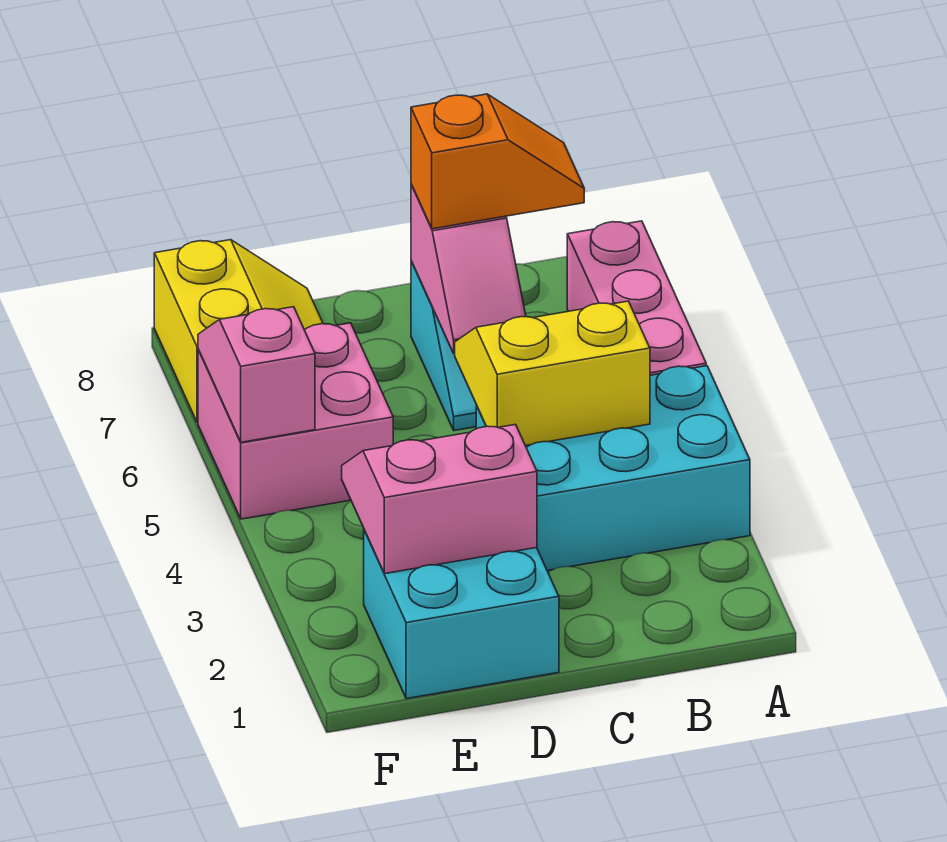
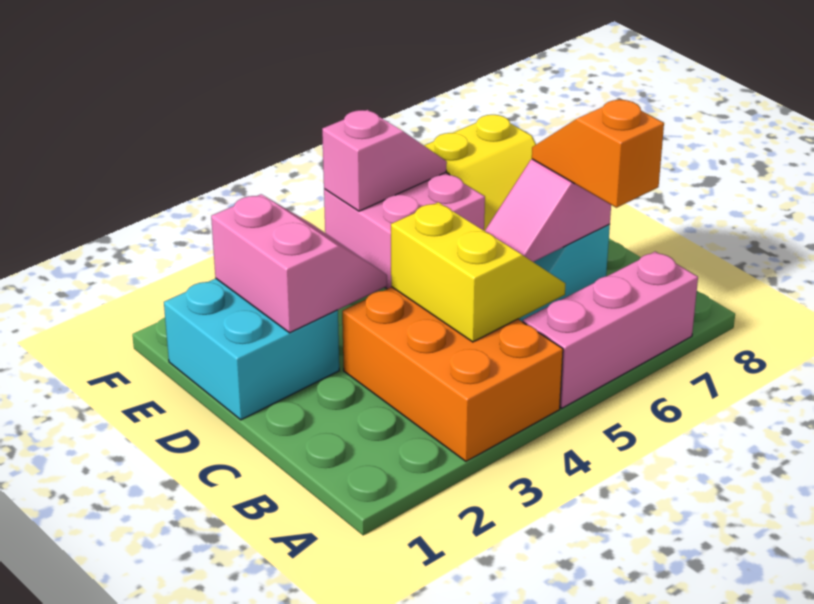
cyan 2x3 brick [476,366,750,570] -> orange 2x3 brick [342,287,563,461]
orange 1x2 slope [411,94,584,229] -> orange 1x2 slope turned to [532,100,664,208]

